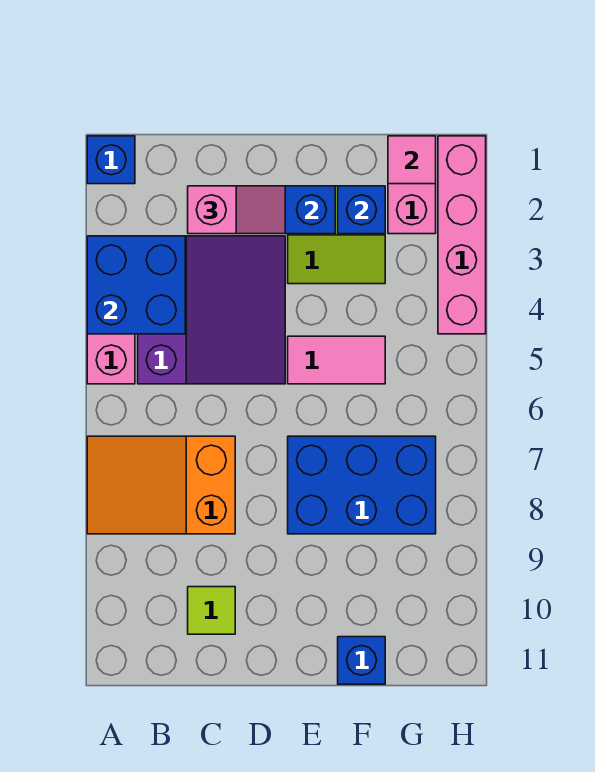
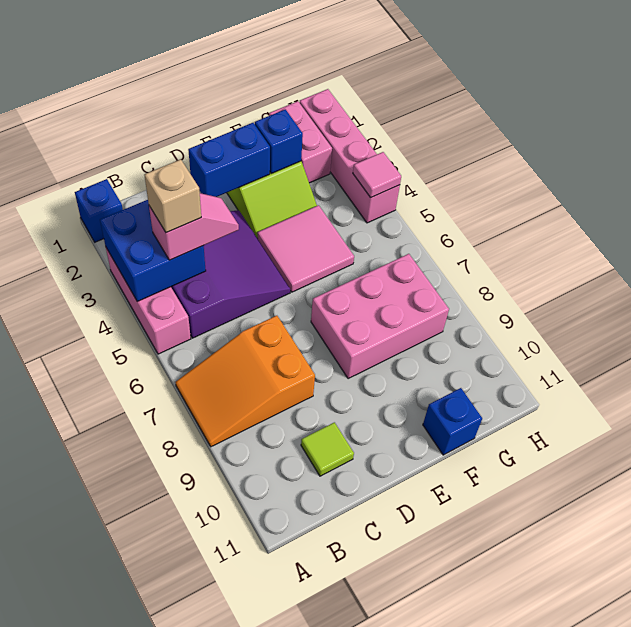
none -> tan 1x1 brick [144,159,201,233]
pink 1x2 slope [188,186,285,234] -> pink 1x2 slope moved to [149,193,239,260]
pink 1x2 tile [288,336,385,384] -> pink 2x2 tile [257,205,354,292]
blue 2x3 brick [288,436,436,534] -> pink 2x3 brick [311,254,449,379]
pink 1x1 tile [388,136,436,184] -> pink 1x1 tile moved to [353,152,401,198]

